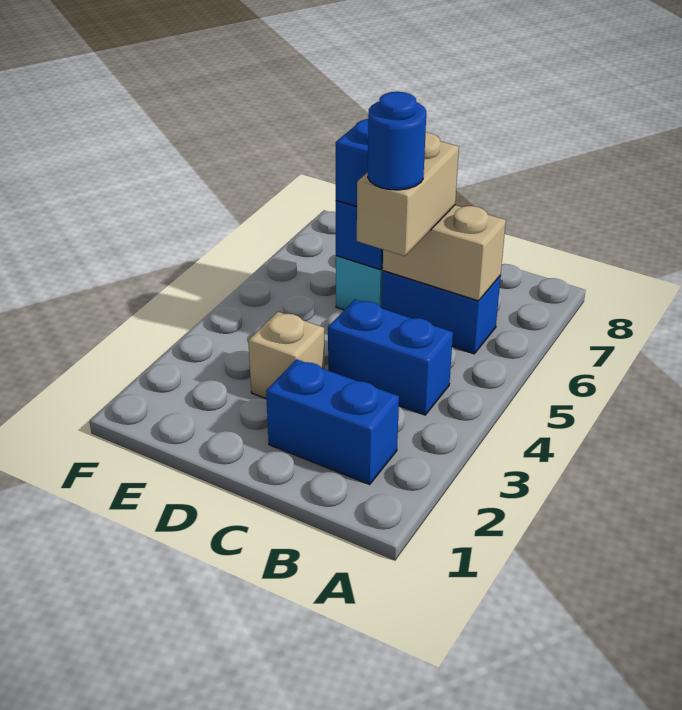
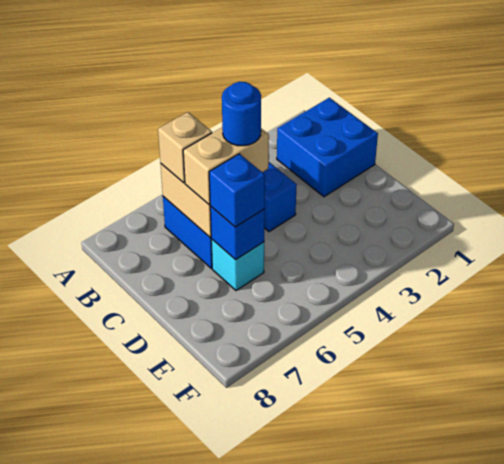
blue 1x2 brick [266,359,399,484] -> blue 2x2 brick [277,98,378,197]
tan 1x1 brick [248,312,325,398] -> tan 1x1 brick moved to [158,112,212,183]

